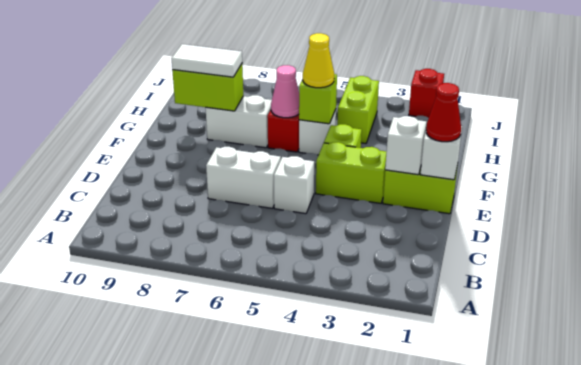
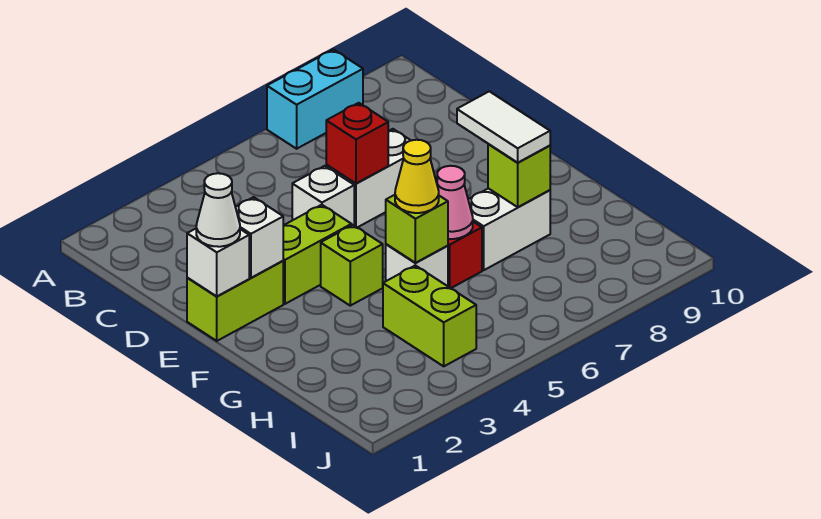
none -> cyan 1x2 brick [267,50,363,149]
red 1x1 cone [426,83,461,142] -> white 1x1 cone [196,173,240,247]
lime 1x2 brick [172,64,243,111] -> lime 1x1 brick [488,144,550,207]
white 1x2 tile [171,44,242,77] -> white 1x2 tile turned to [457,91,550,162]
red 1x1 brick [409,69,444,118] -> red 1x1 brick moved to [326,103,388,183]

